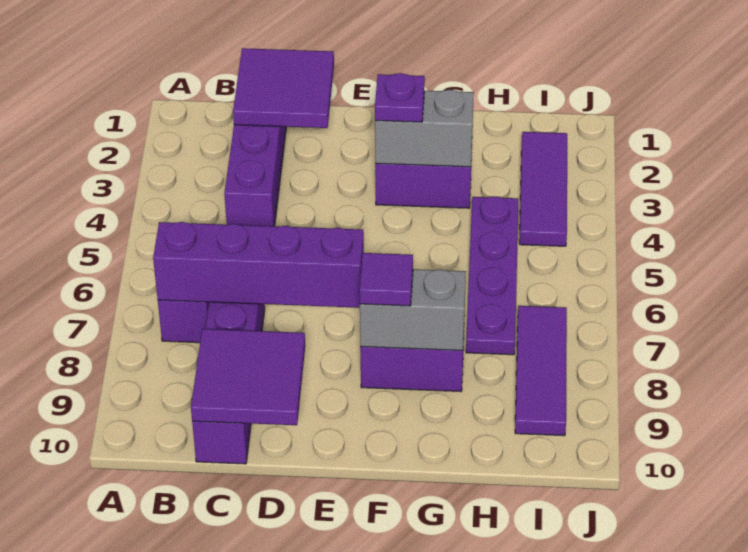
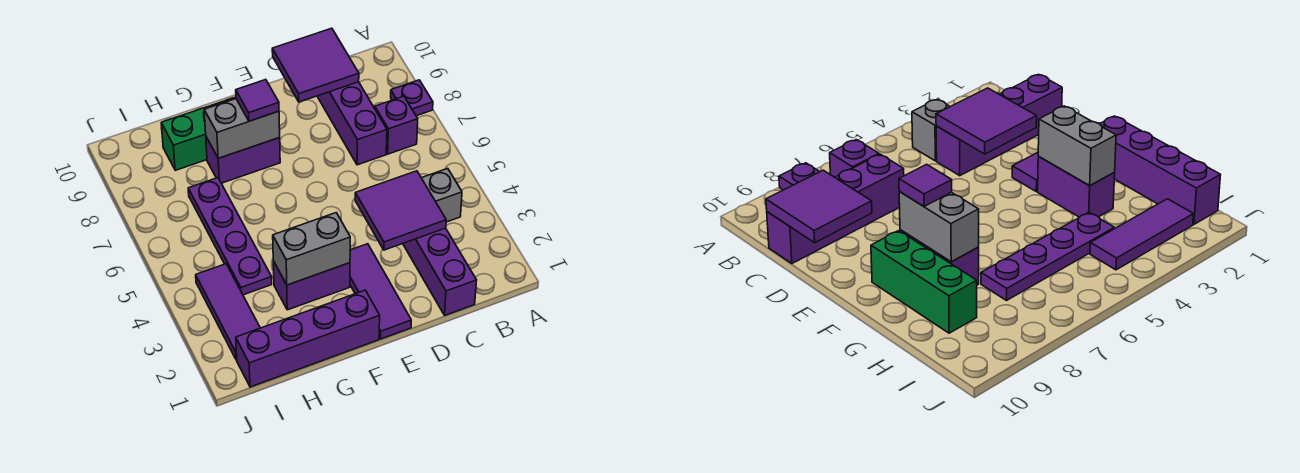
none -> grey 1x1 brick [422,168,462,222]
purple 1x4 brick [153,222,364,308] -> purple 1x4 brick moved to [236,290,380,387]
purple 2x2 tile [233,48,334,128] -> purple 2x2 tile moved to [355,171,446,250]
purple 1x1 plate [375,73,425,122] -> purple 1x1 plate moved to [391,80,433,116]
none -> green 1x3 brick [161,97,236,170]
purple 1x3 tile [515,306,567,436] -> purple 1x3 tile moved to [350,244,411,339]

